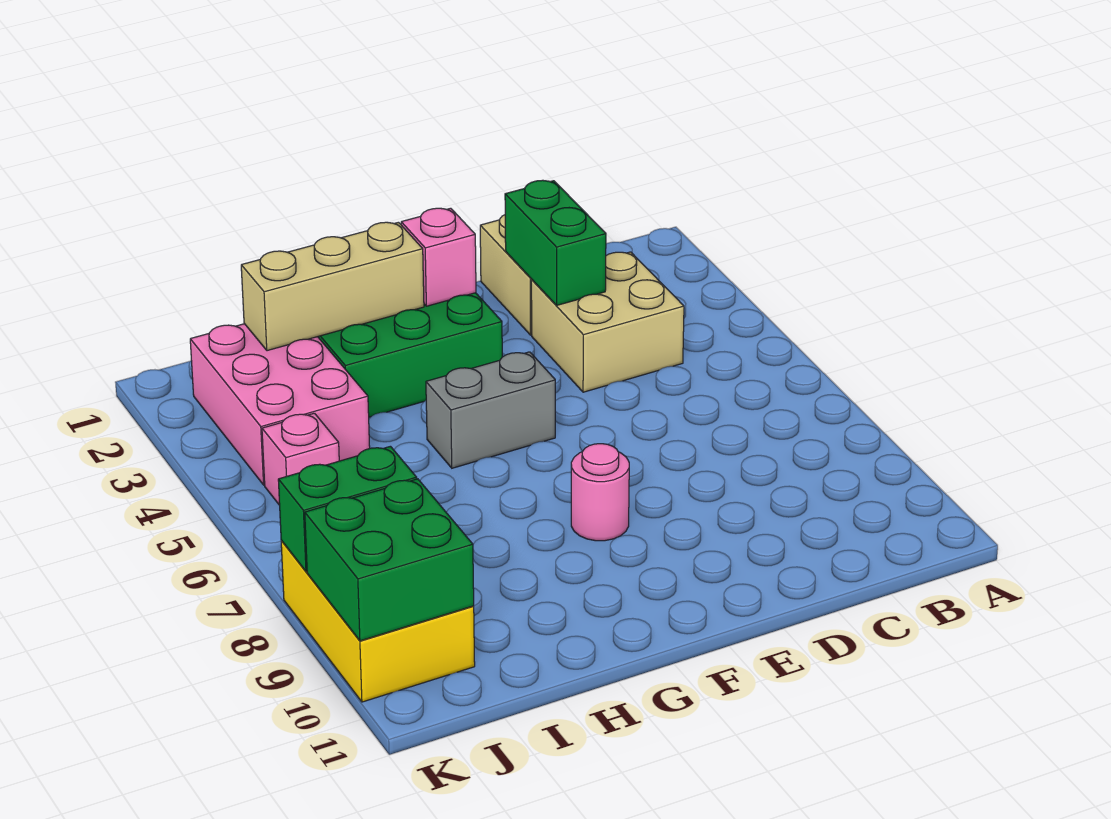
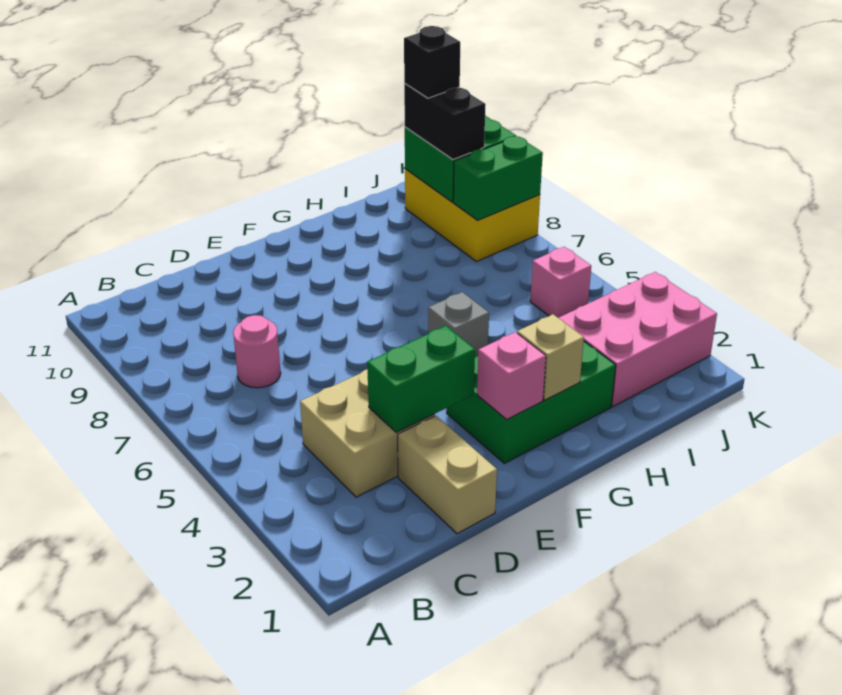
green 1x2 brick [505,180,606,305] -> green 1x2 brick turned to [367,326,475,432]
grey 1x2 brick [426,352,555,468] -> grey 1x1 brick [428,292,489,357]
pink 1x1 round brick [571,444,629,541] -> pink 1x1 round brick moved to [233,315,281,388]
tan 1x3 brick [241,222,424,351] -> tan 1x1 brick [517,314,584,400]
pink 2x3 brick [190,324,370,485] -> pink 2x3 brick turned to [559,272,717,407]
none -> black 1x2 brick [404,84,486,159]
none -> black 1x1 brick [404,26,460,98]

